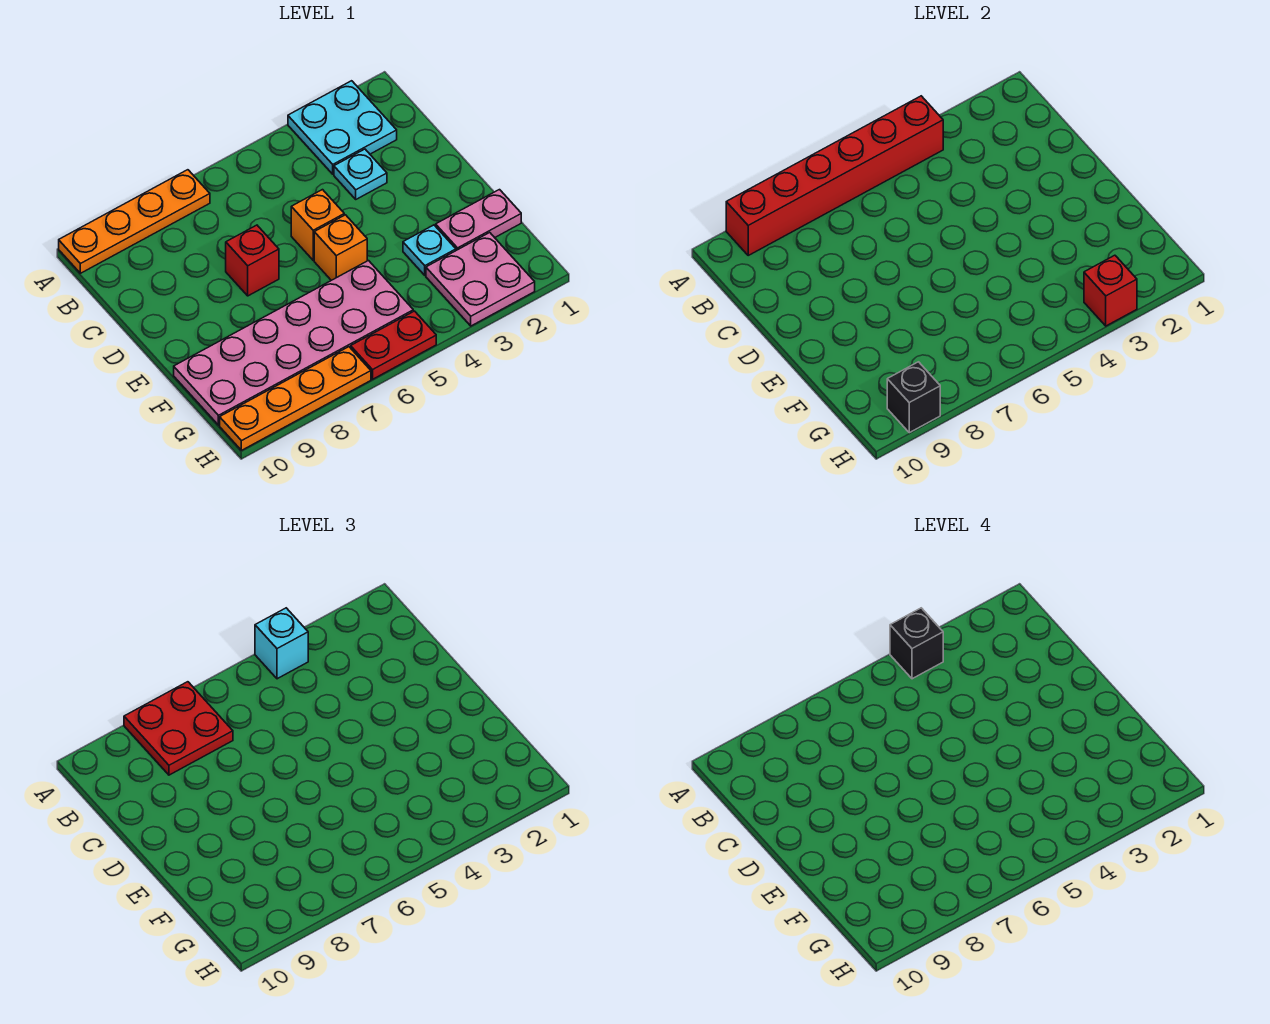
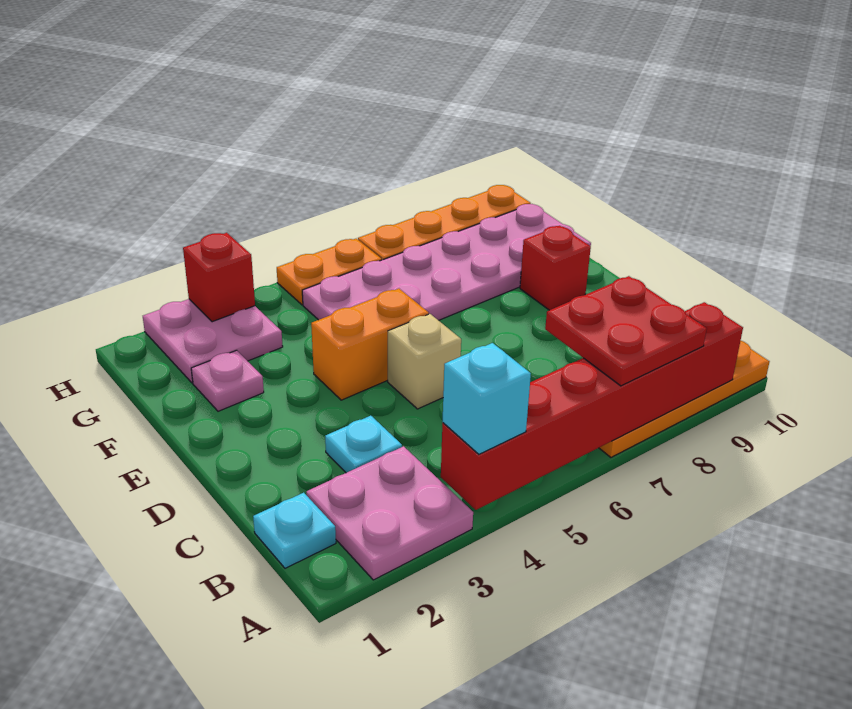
cyan 2x2 plate [288,81,397,174] -> pink 2x2 plate [306,446,473,580]
black 1x1 brick [890,608,943,679] -> none
orange 1x1 brick [291,190,344,260] -> tan 1x1 brick [388,314,461,409]
red 1x1 brick [226,225,279,296] -> red 1x1 brick moved to [520,226,591,310]
orange 1x1 brick [314,215,367,280] -> orange 1x2 brick [311,289,429,400]
pink 1x2 plate [436,190,521,250] -> pink 1x1 plate [191,350,264,411]
cyan 1x1 plate [403,225,456,275] -> cyan 1x1 plate moved to [253,493,336,568]
red 1x2 plate [351,311,436,379] -> orange 1x2 plate [277,239,382,305]
black 1x1 brick [887,362,940,433] -> none

